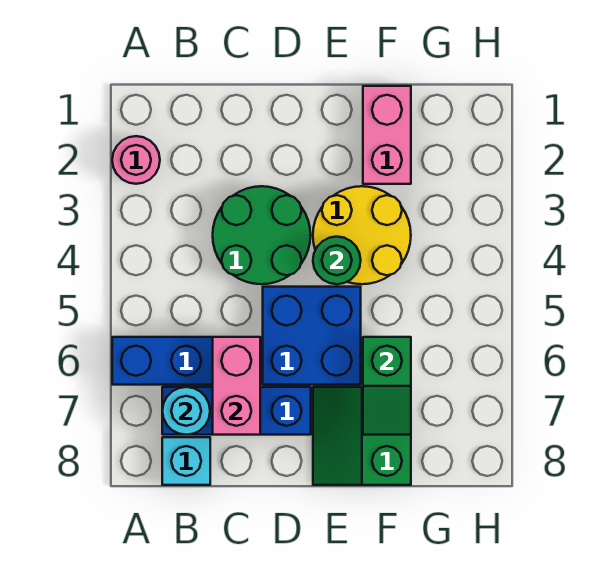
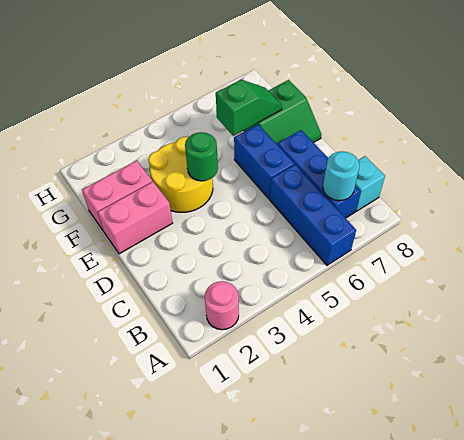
green 2x2 round brick [213,186,311,284] -> none
pink 1x2 brick [213,337,260,435] -> pink 1x2 brick moved to [98,182,172,254]
blue 2x2 brick [263,287,361,385] -> blue 1x2 brick [234,125,294,199]

